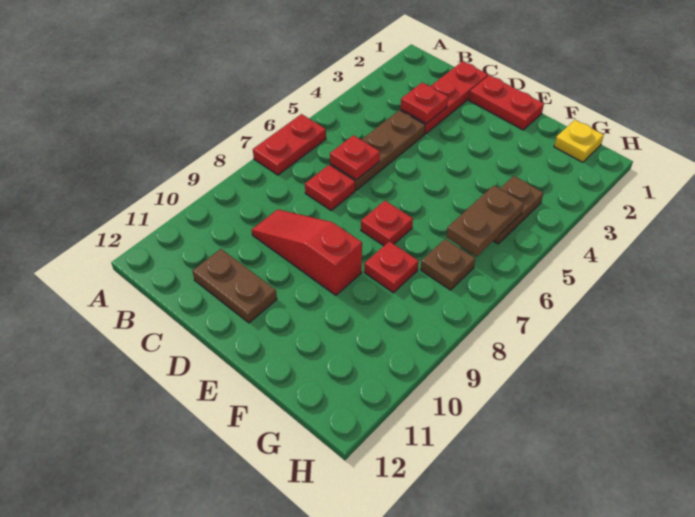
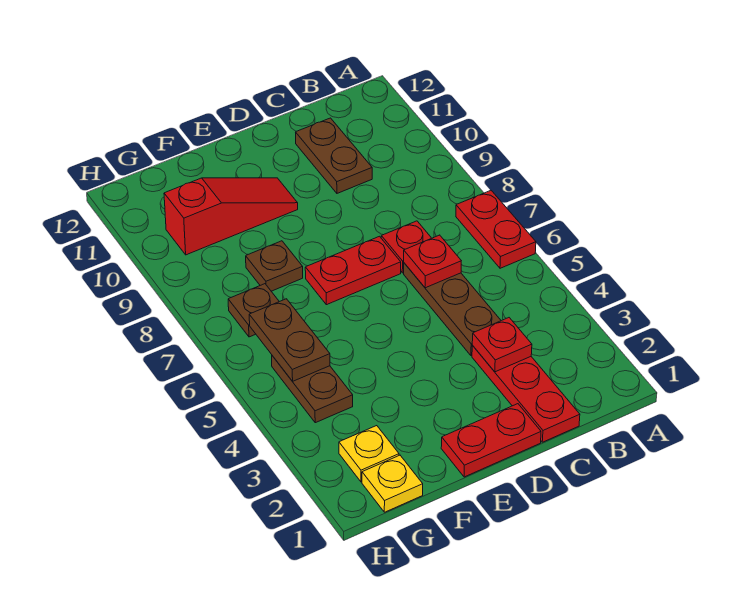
red 1x3 slope [252,209,362,295] -> red 1x3 slope moved to [164,178,298,255]
brown 1x2 plate [193,249,277,323] -> brown 1x2 plate turned to [296,118,372,193]
red 1x1 plate [361,201,413,246] -> red 1x2 plate [305,236,401,305]
red 1x1 plate [364,241,419,293] -> brown 1x1 plate [246,241,303,291]
none -> yellow 1x1 plate [339,426,399,482]

